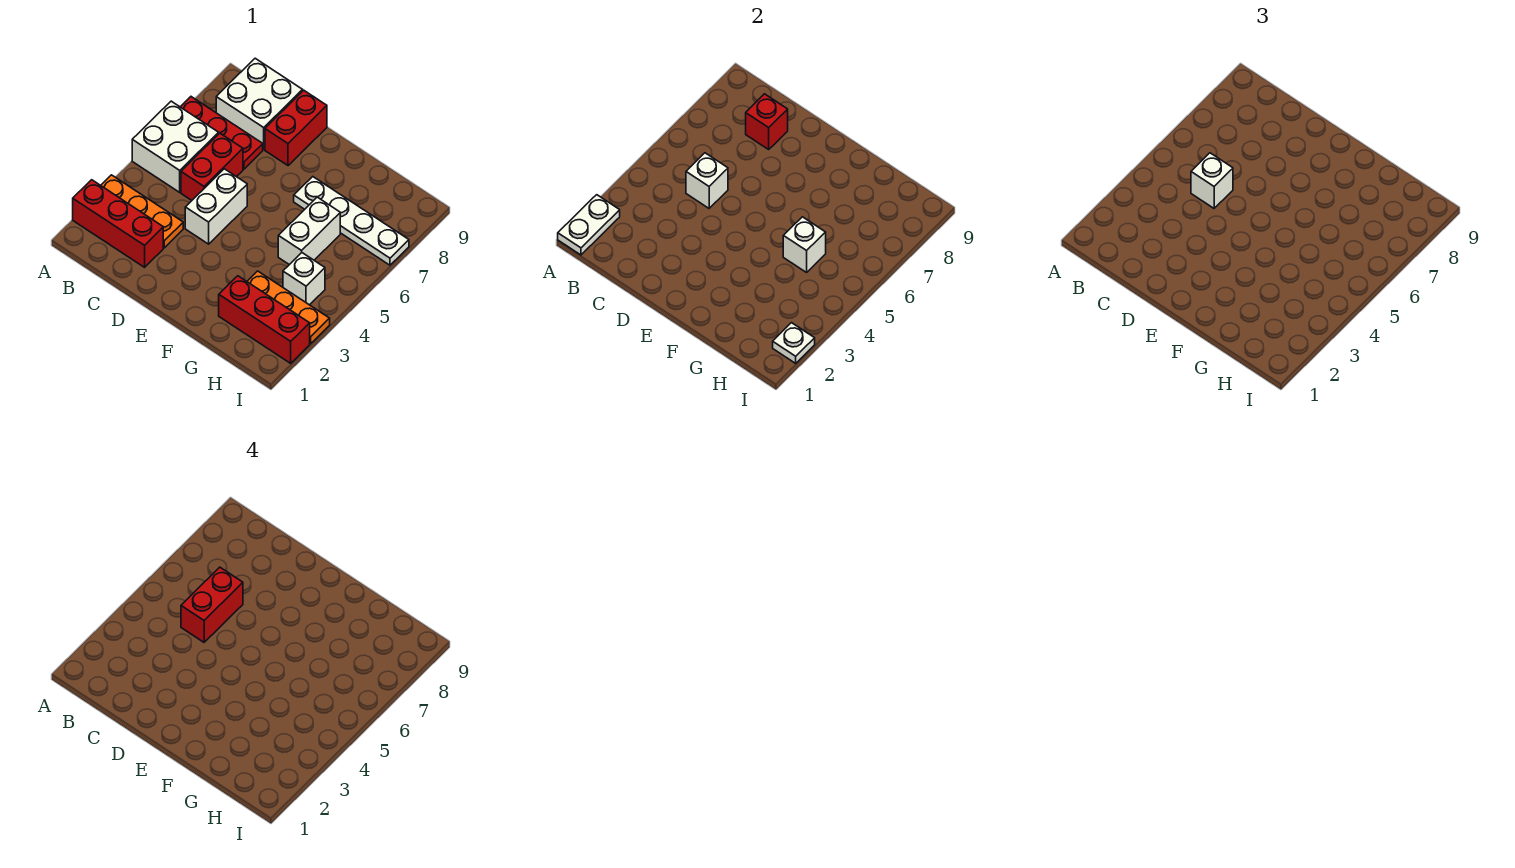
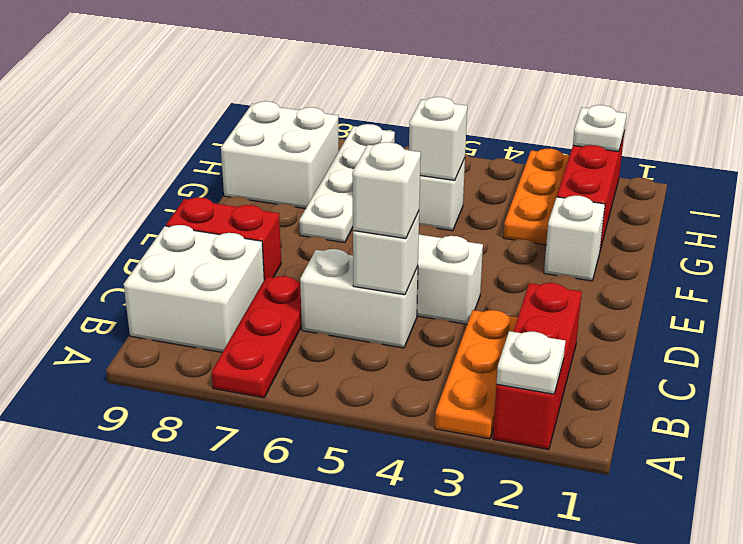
white 1x2 plate [558,195,620,255] -> white 1x1 plate [497,331,565,394]
white 2x2 brick [132,101,219,192] -> white 2x2 brick moved to [221,101,339,209]
red 1x2 brick [181,133,243,200] -> white 1x2 brick [300,249,418,348]
red 1x2 brick [181,567,243,642] -> none
red 1x1 brick [746,94,788,149] -> none
white 1x1 brick [283,253,325,305] -> white 1x1 brick moved to [544,196,605,281]

